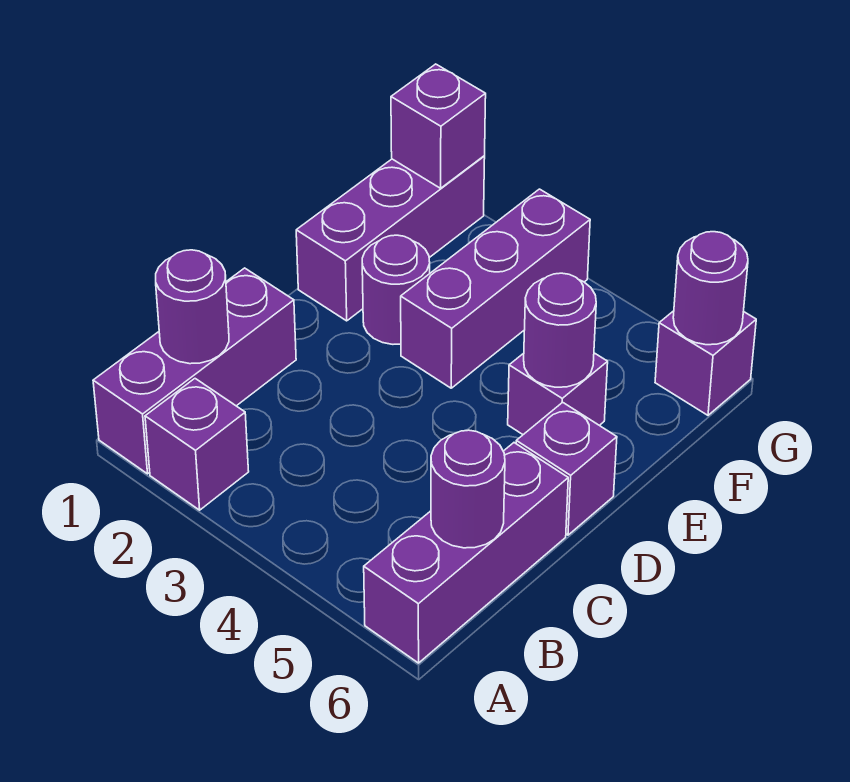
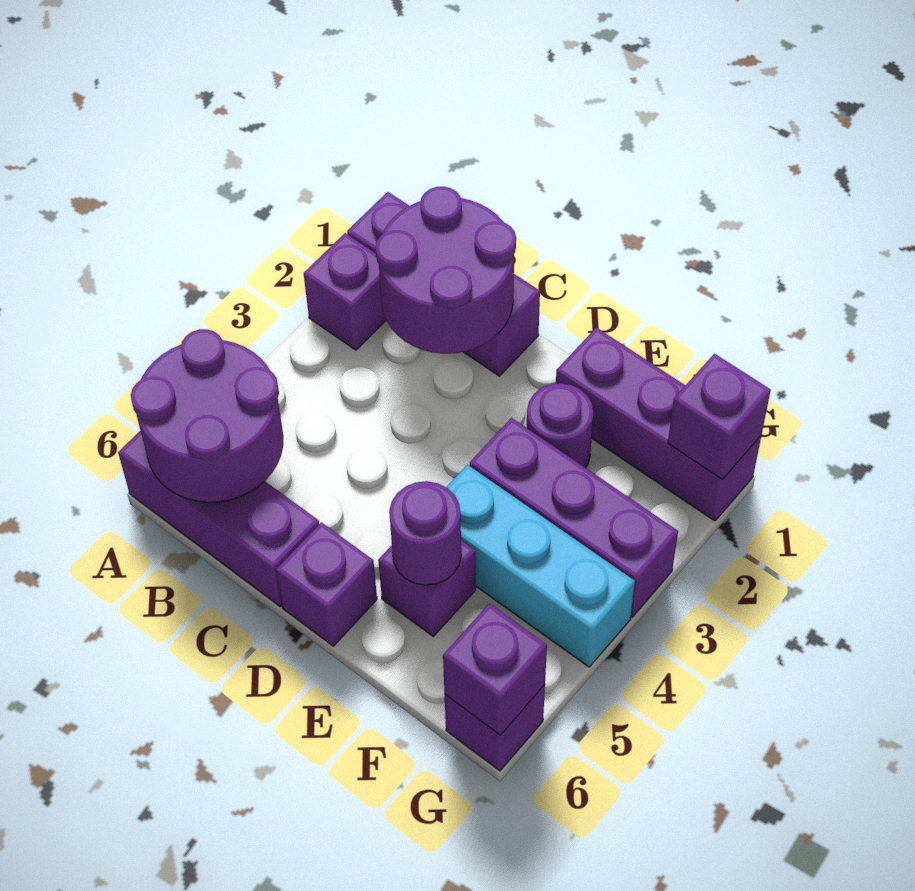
purple 1x1 round brick [156,250,229,364] -> purple 2x2 round brick [375,187,516,354]
purple 1x1 round brick [431,430,505,548] -> purple 2x2 round brick [131,329,283,502]
none -> cyan 1x3 brick [446,465,635,667]
purple 1x1 round brick [673,232,748,345] -> purple 1x1 brick [443,604,547,735]

